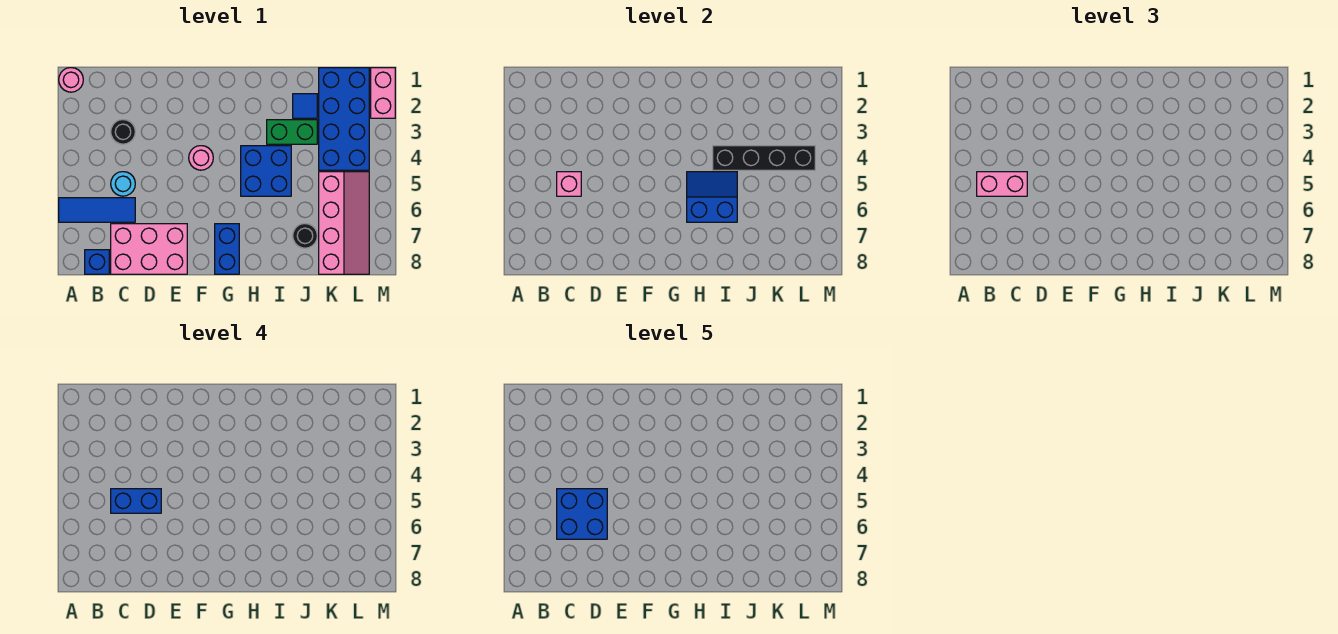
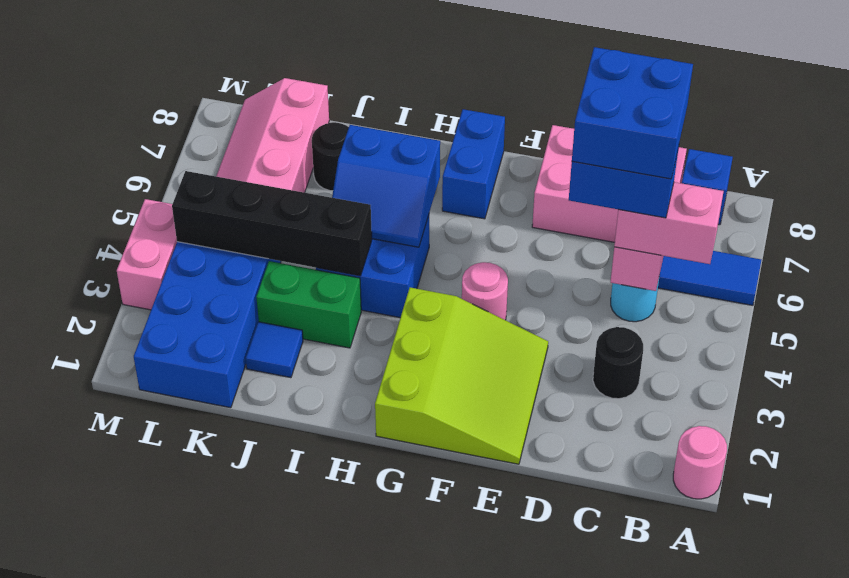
none -> lime 3x3 slope [375,287,548,464]
pink 1x2 brick [371,68,395,118] -> pink 1x2 brick moved to [117,199,177,310]

